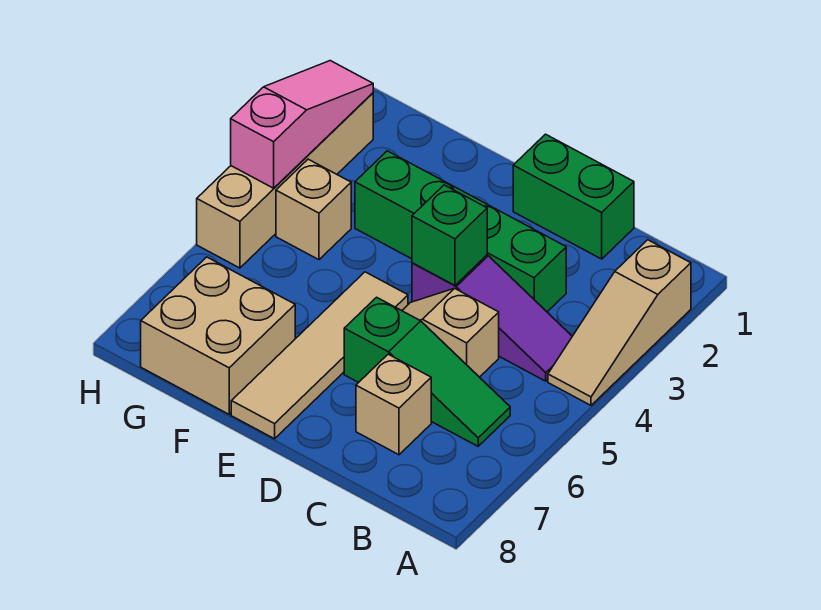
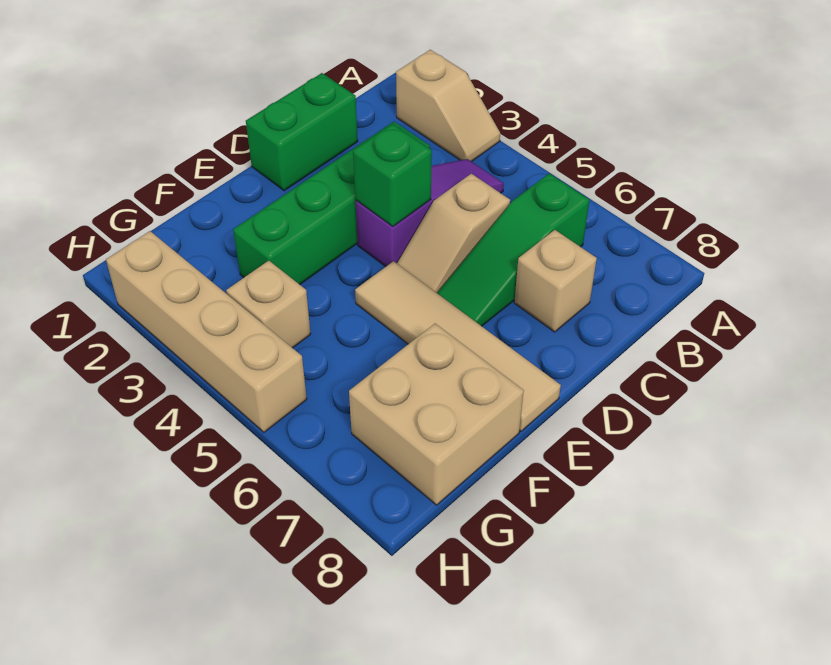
tan 1x3 slope [548,240,691,405] -> tan 1x2 slope [396,50,500,162]
green 1x3 slope [344,297,510,446] -> green 1x3 slope turned to [437,173,589,326]
pink 1x3 slope [231,61,373,188] -> none

